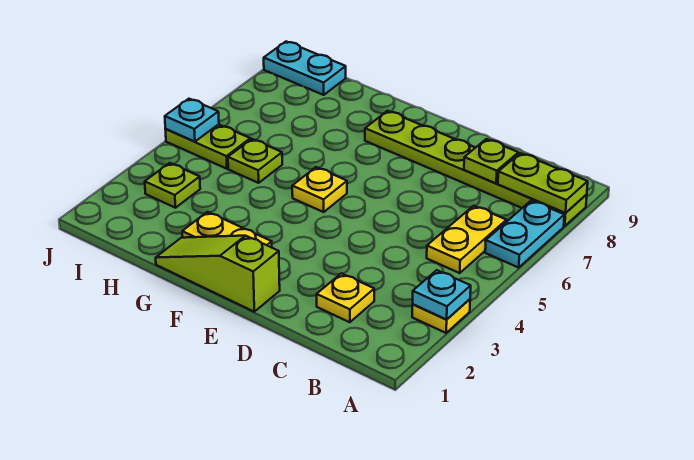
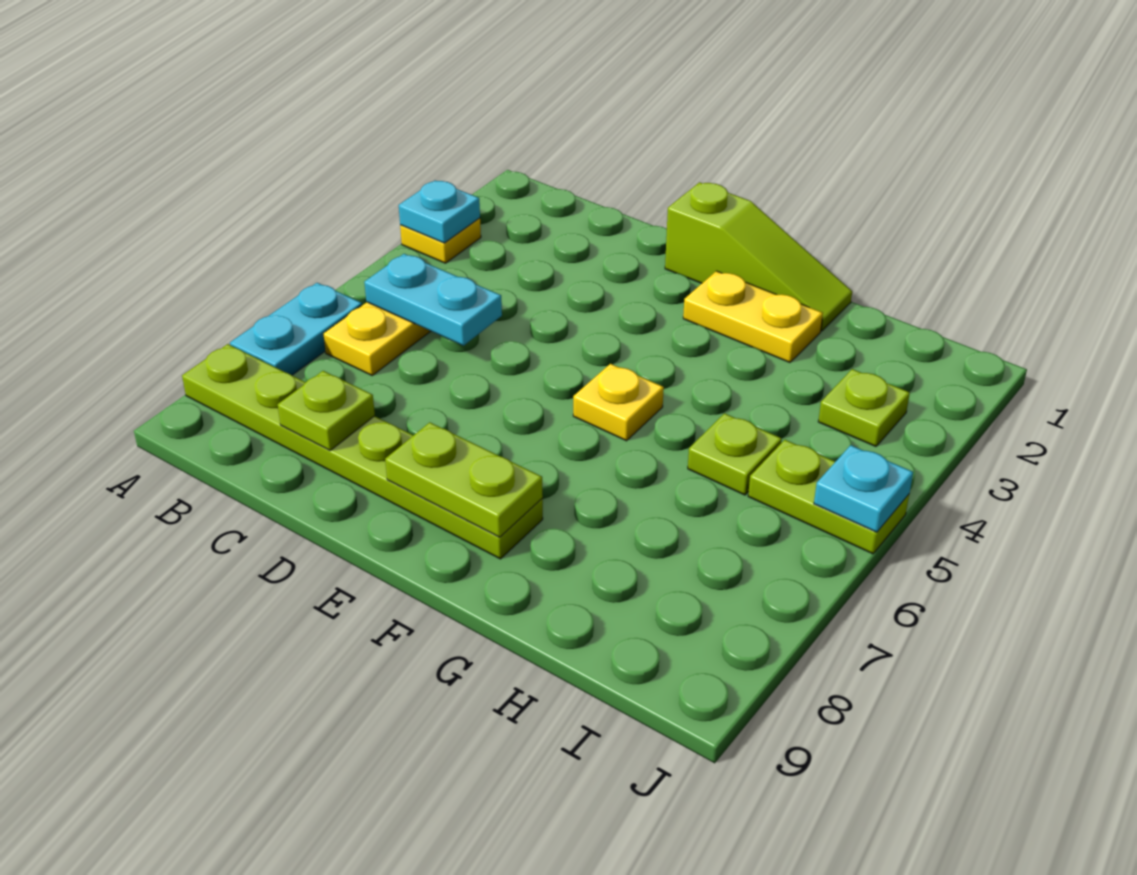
lime 1x2 plate [498,153,588,213] -> lime 1x2 plate moved to [385,422,543,537]
yellow 1x1 plate [317,273,374,322] -> none
cyan 1x2 plate [264,42,346,95] -> cyan 1x2 plate moved to [364,254,502,346]

